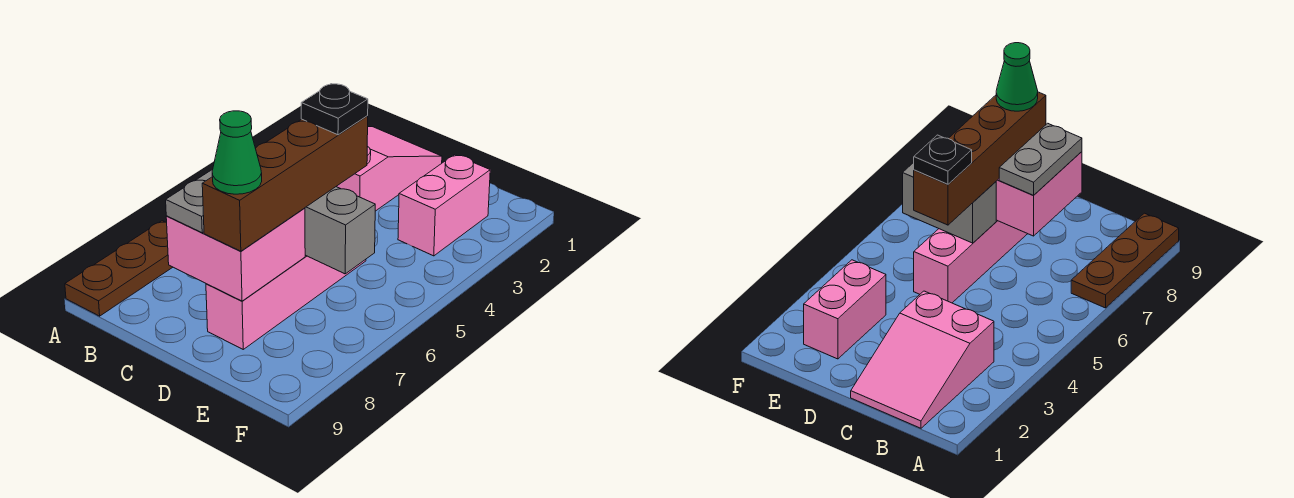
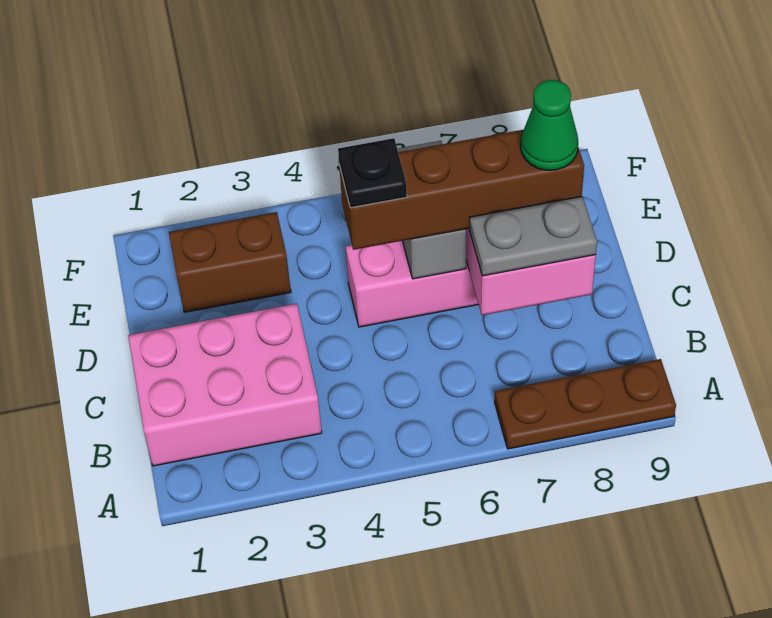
pink 2x3 slope [336,127,442,211] -> pink 2x3 brick [128,303,322,466]
pink 1x2 brick [398,155,490,256] -> brown 1x2 brick [169,212,291,312]

